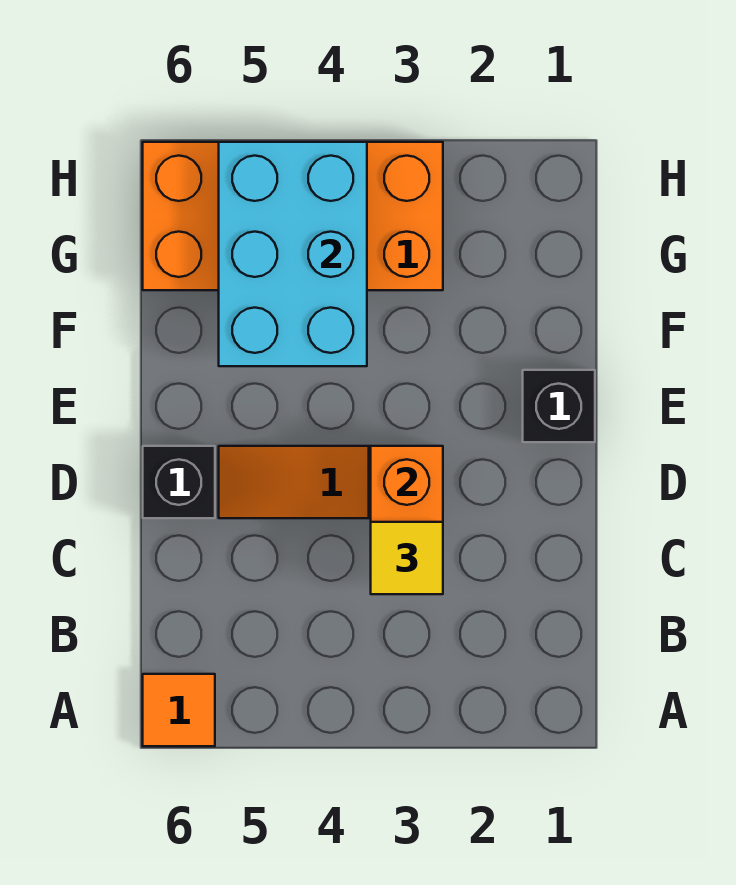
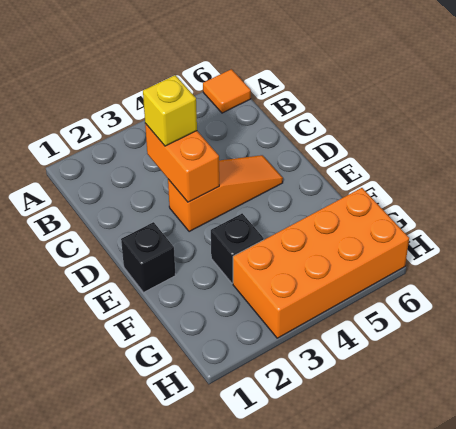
yellow 1x1 tile [371,522,443,594] -> yellow 1x1 brick [143,75,197,146]
black 1x1 brick [143,446,215,518] -> black 1x1 brick moved to [211,213,264,283]
cyan 2x3 brick [219,142,367,366] -> none

